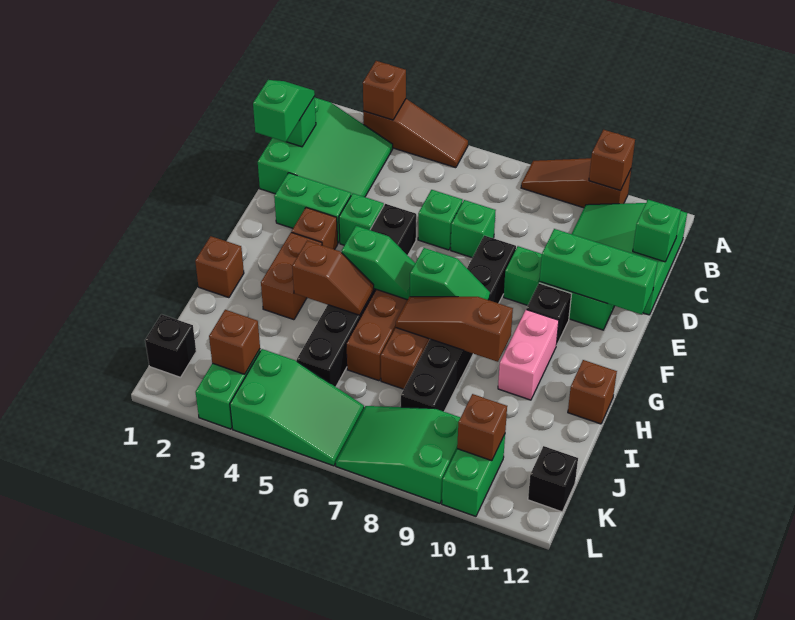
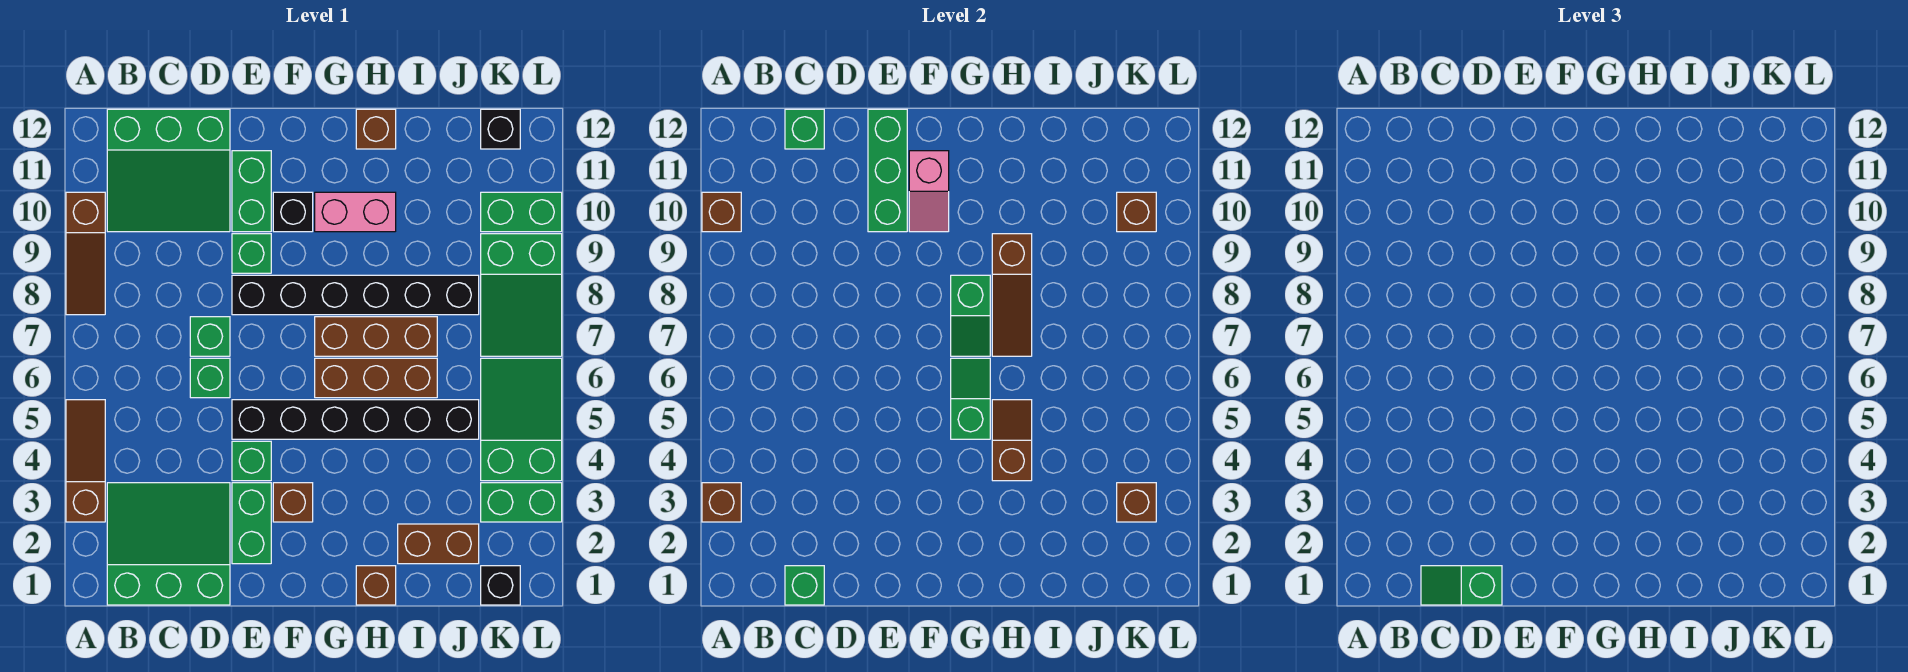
none -> pink 1x2 slope [909,151,949,232]
brown 1x2 brick [261,232,322,320] -> brown 1x2 brick moved to [398,524,479,564]
green 1x2 slope [410,248,490,300] -> green 1x2 slope turned to [951,275,990,356]

